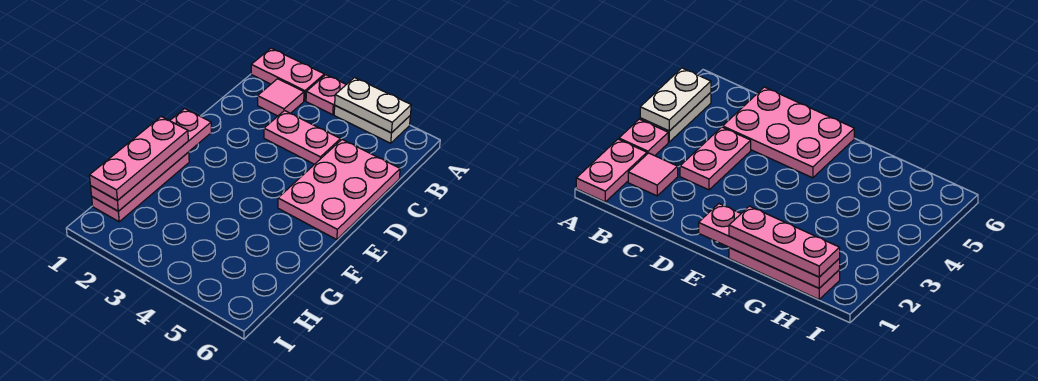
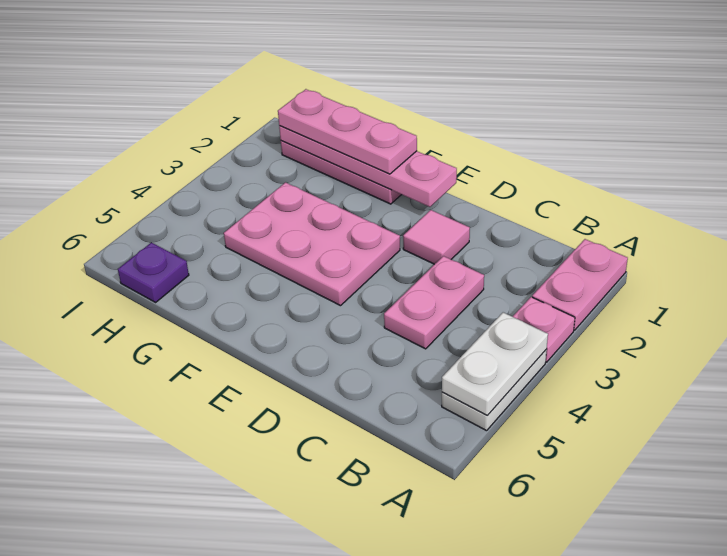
pink 1x1 tile [258,79,304,116] -> pink 1x1 tile moved to [403,210,470,264]
pink 2x3 plate [278,140,400,240] -> pink 2x3 plate moved to [224,182,400,306]
none -> purple 1x1 plate [118,243,189,302]

